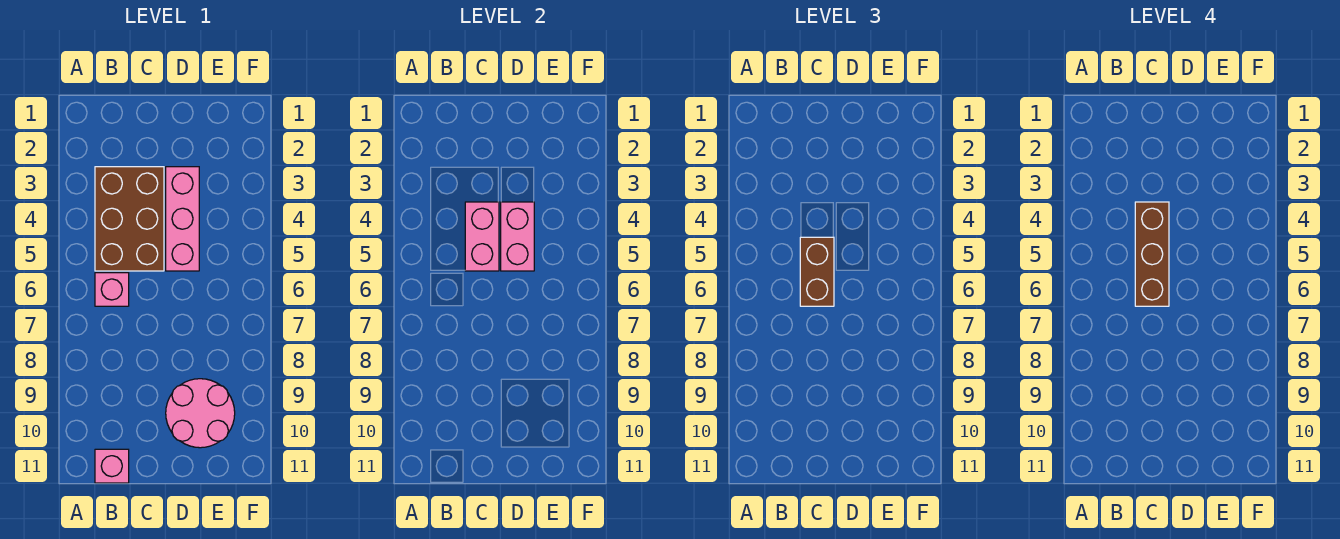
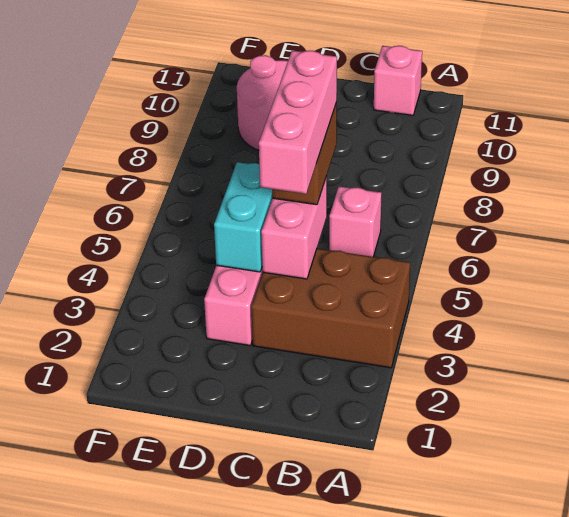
brown 2x3 brick [95,167,164,271] -> brown 2x3 brick turned to [251,249,410,368]
brown 1x3 brick [1135,202,1169,306] -> pink 1x3 brick [259,51,337,194]
pink 1x2 brick [501,202,534,271] -> cyan 1x2 brick [214,162,273,272]

